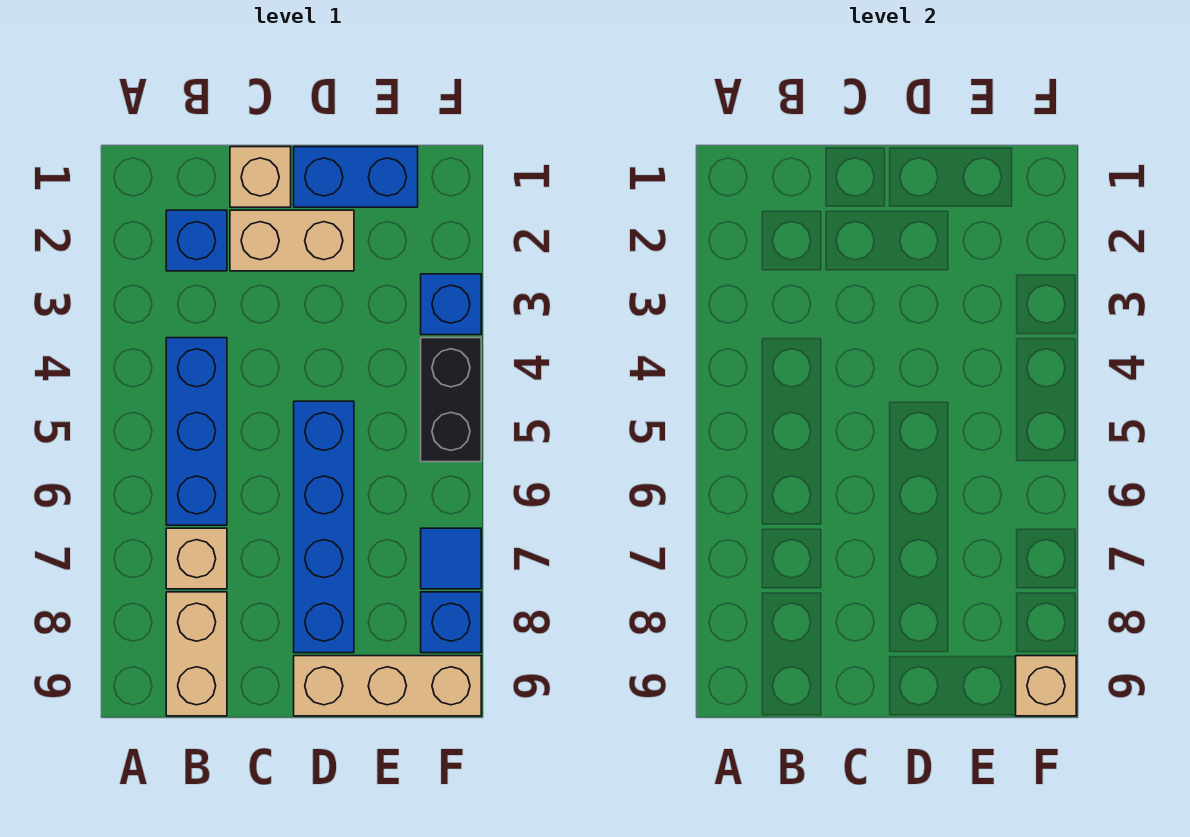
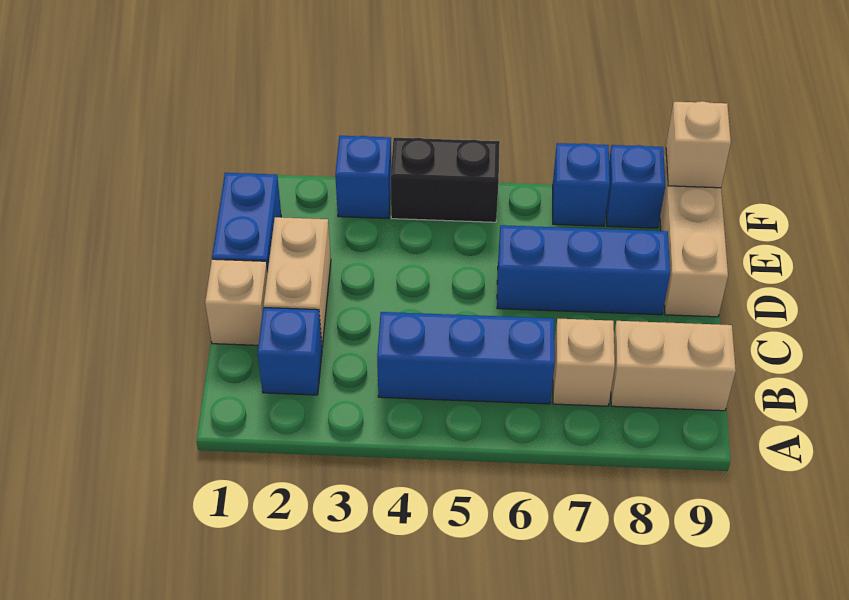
blue 1x4 brick [294,401,354,653] -> blue 1x3 brick [497,225,670,315]
blue 1x1 tile [421,528,481,589] -> blue 1x1 brick [553,143,610,226]

